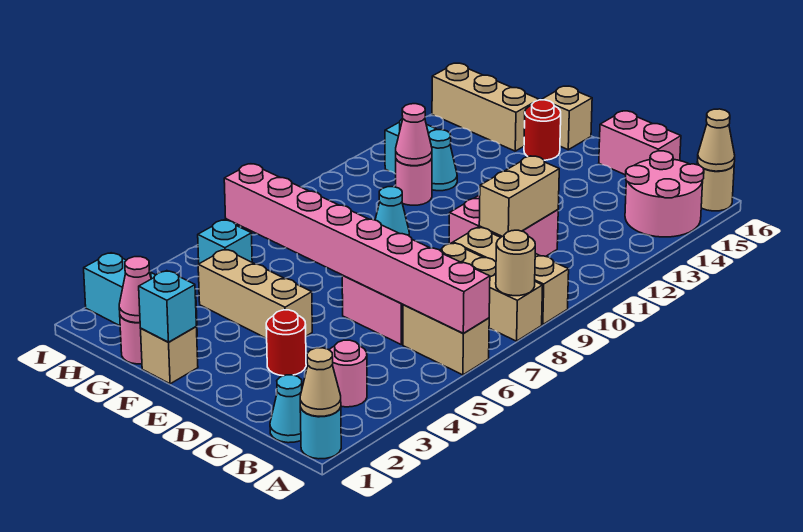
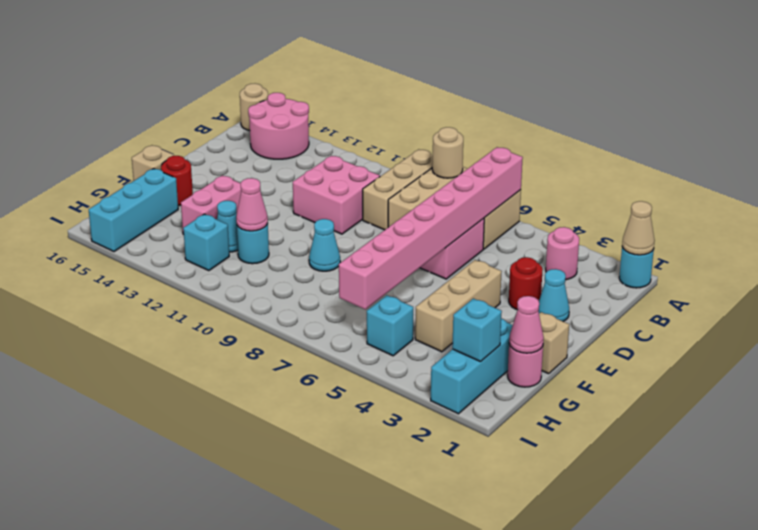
tan 1x1 cone [698,109,735,171] -> none
cyan 1x1 cone [270,375,302,443] -> cyan 1x1 cone moved to [538,269,569,322]
tan 1x2 brick [479,156,559,237] -> none
pink 1x2 brick [599,111,681,175] -> pink 1x2 brick moved to [181,175,241,235]
cyan 1x1 brick [139,271,196,342] -> cyan 1x1 brick moved to [452,298,502,362]
pink 1x1 round brick [396,159,432,205] -> cyan 1x1 round brick [237,224,269,264]
tan 1x3 brick [432,63,539,151] -> cyan 1x3 brick [89,169,178,252]

